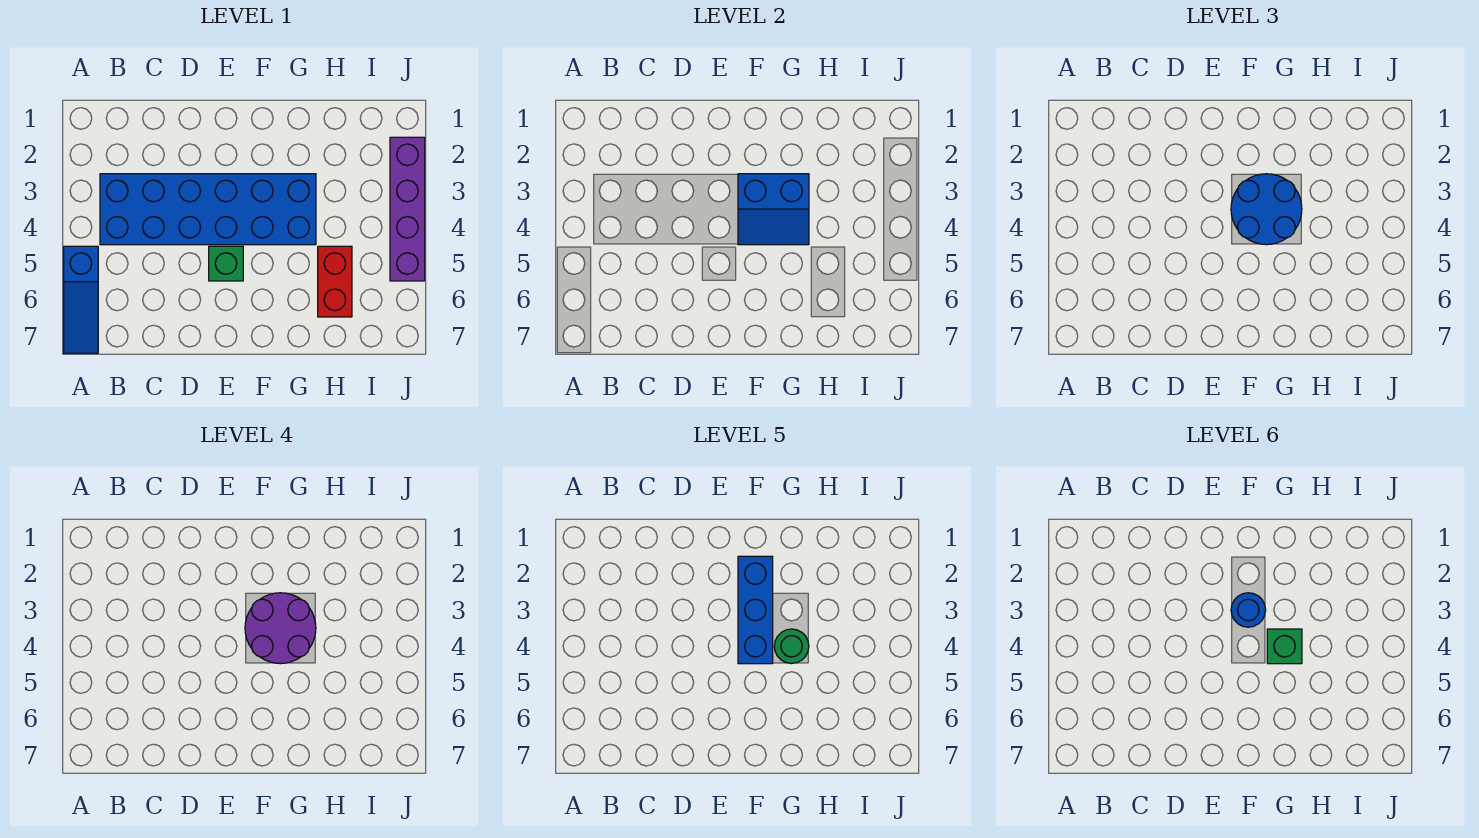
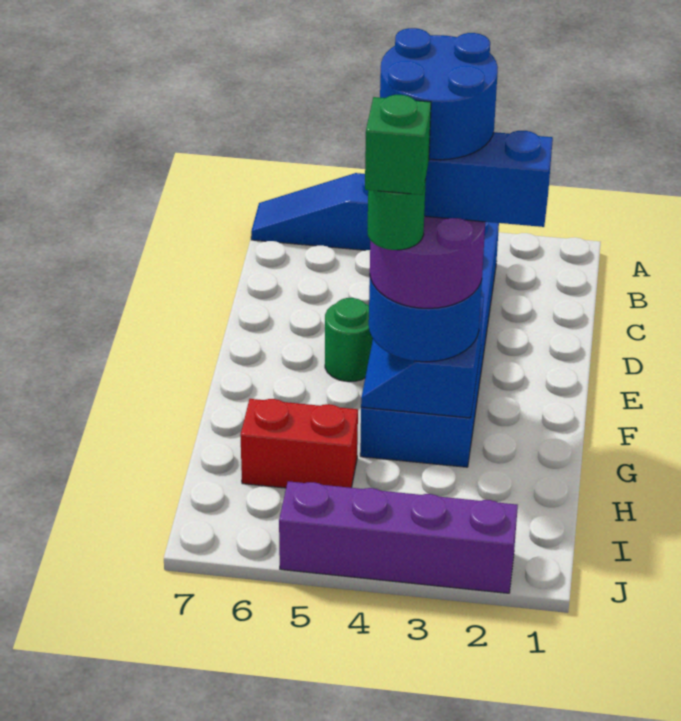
green 1x1 brick [209,246,243,281] -> green 1x1 round brick [325,298,373,382]
blue 1x1 round brick [1231,593,1266,627] -> blue 2x2 round brick [380,28,498,160]

